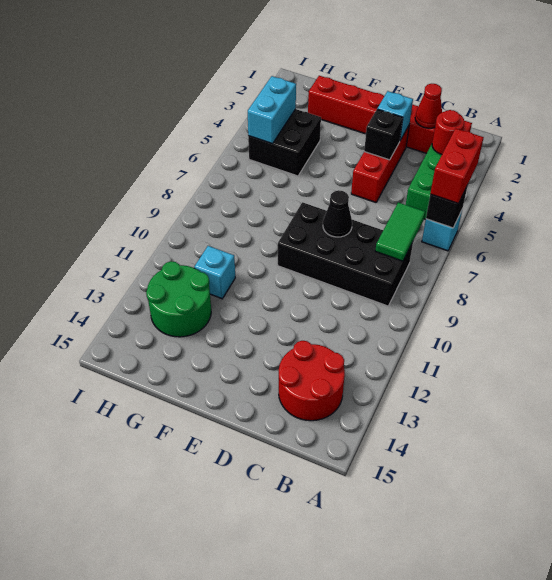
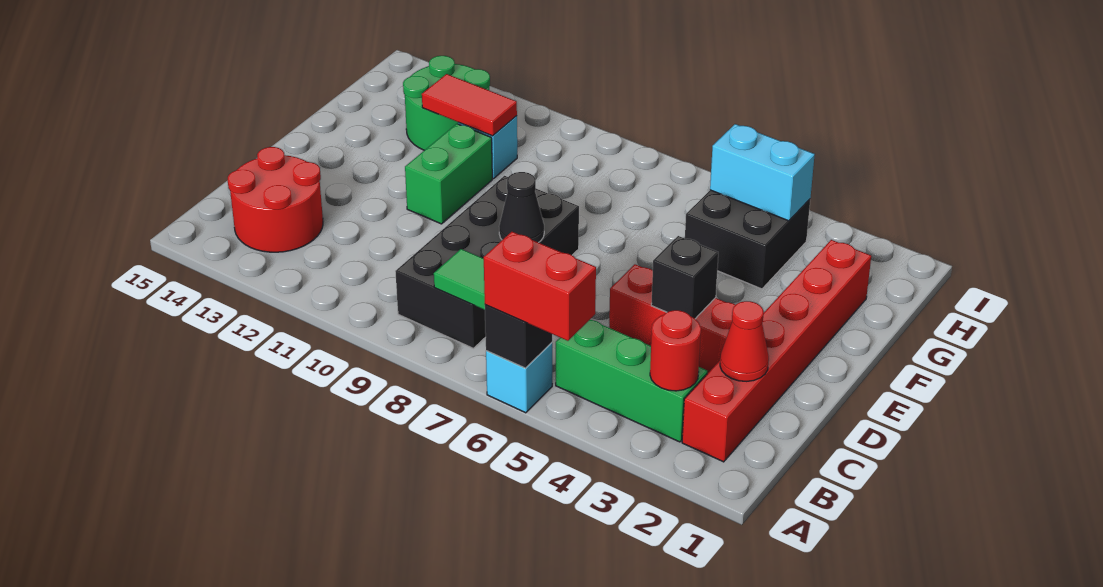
cyan 1x1 brick [377,91,413,140] -> none
none -> green 1x2 brick [405,124,492,224]
none -> red 1x2 tile [422,74,517,136]

